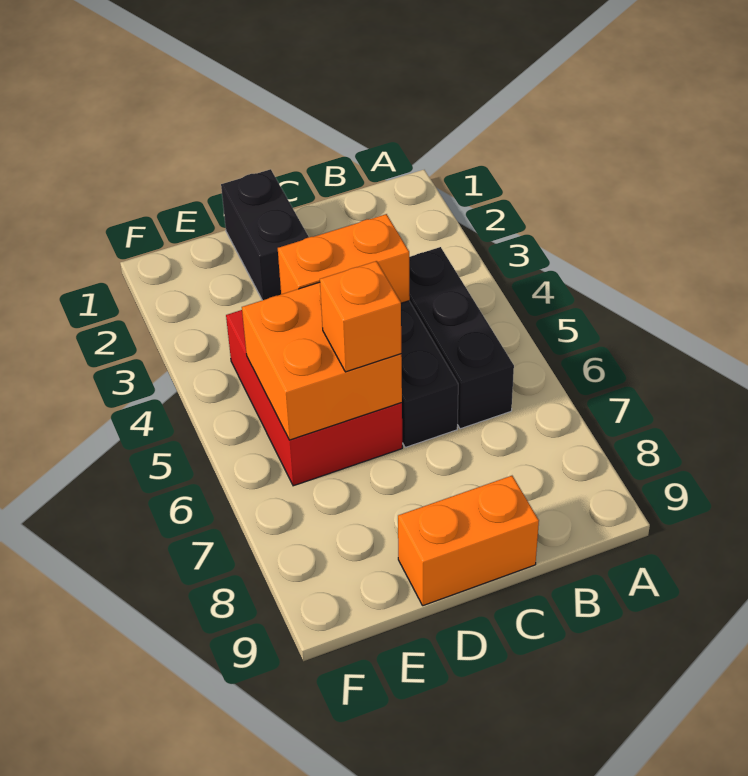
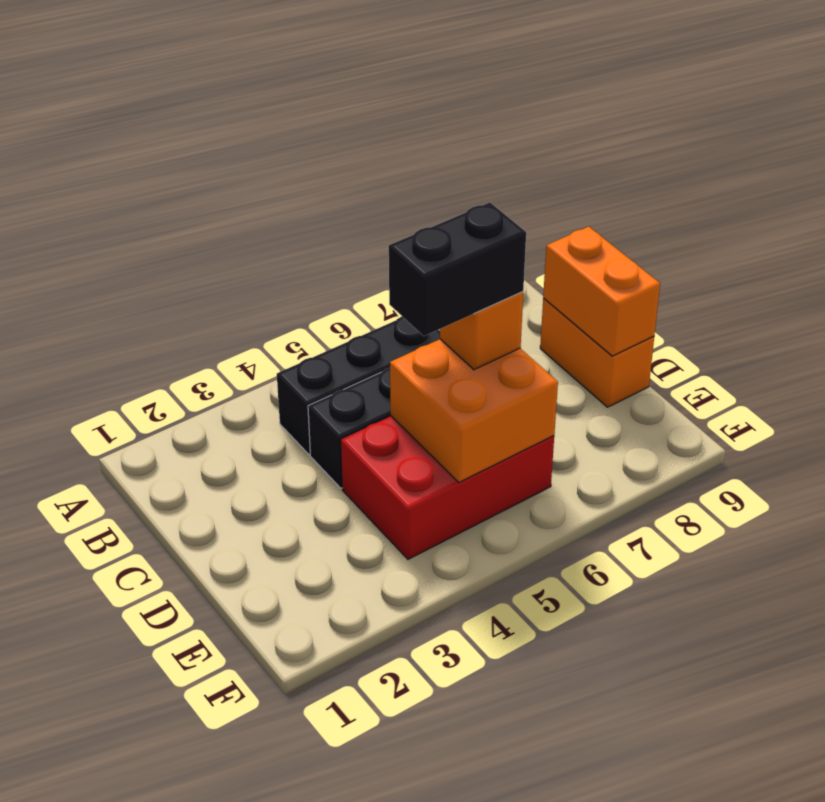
orange 1x2 brick [278,214,410,303] -> orange 1x2 brick moved to [543,227,660,356]
black 1x2 brick [221,169,309,300] -> black 1x2 brick moved to [389,202,526,336]

